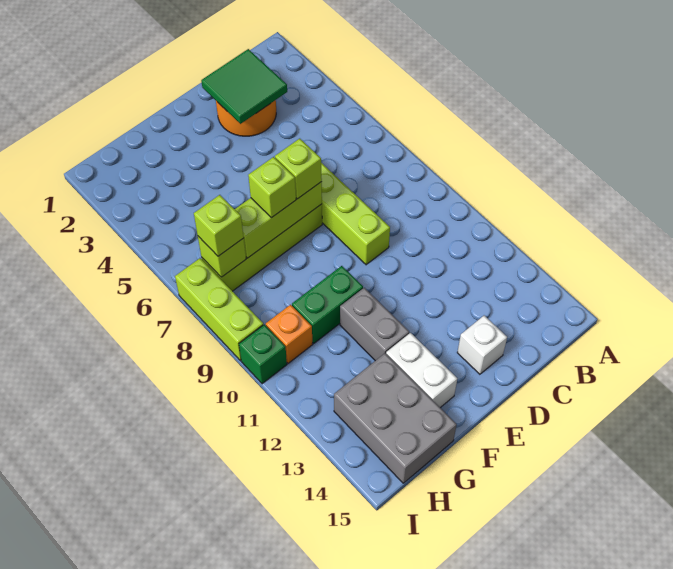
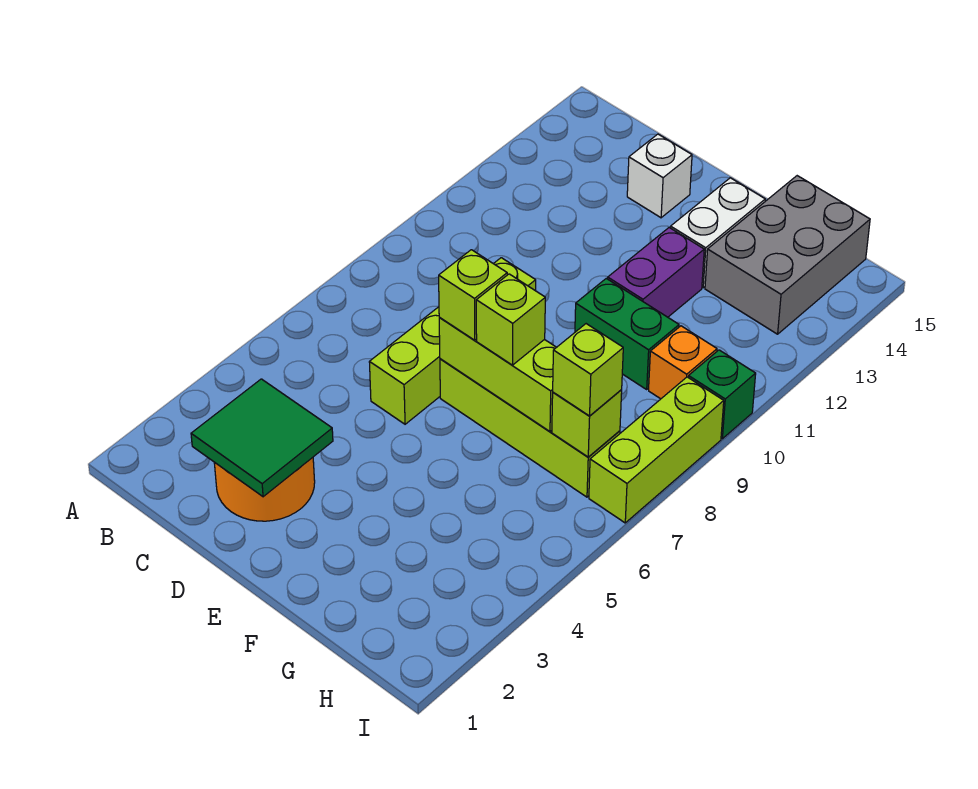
grey 1x2 brick [340,288,409,361] -> purple 1x2 brick [608,228,704,317]

